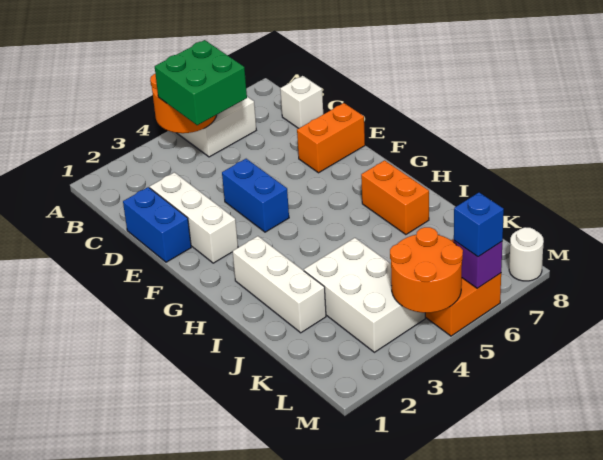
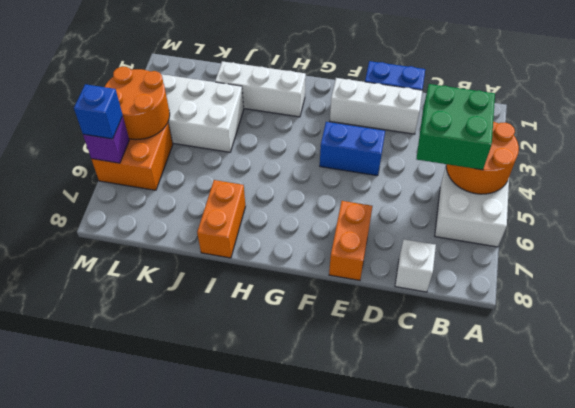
orange 1x2 brick [361,160,429,235] -> orange 1x2 brick turned to [197,180,245,258]
white 1x1 round brick [509,227,544,281] -> none

